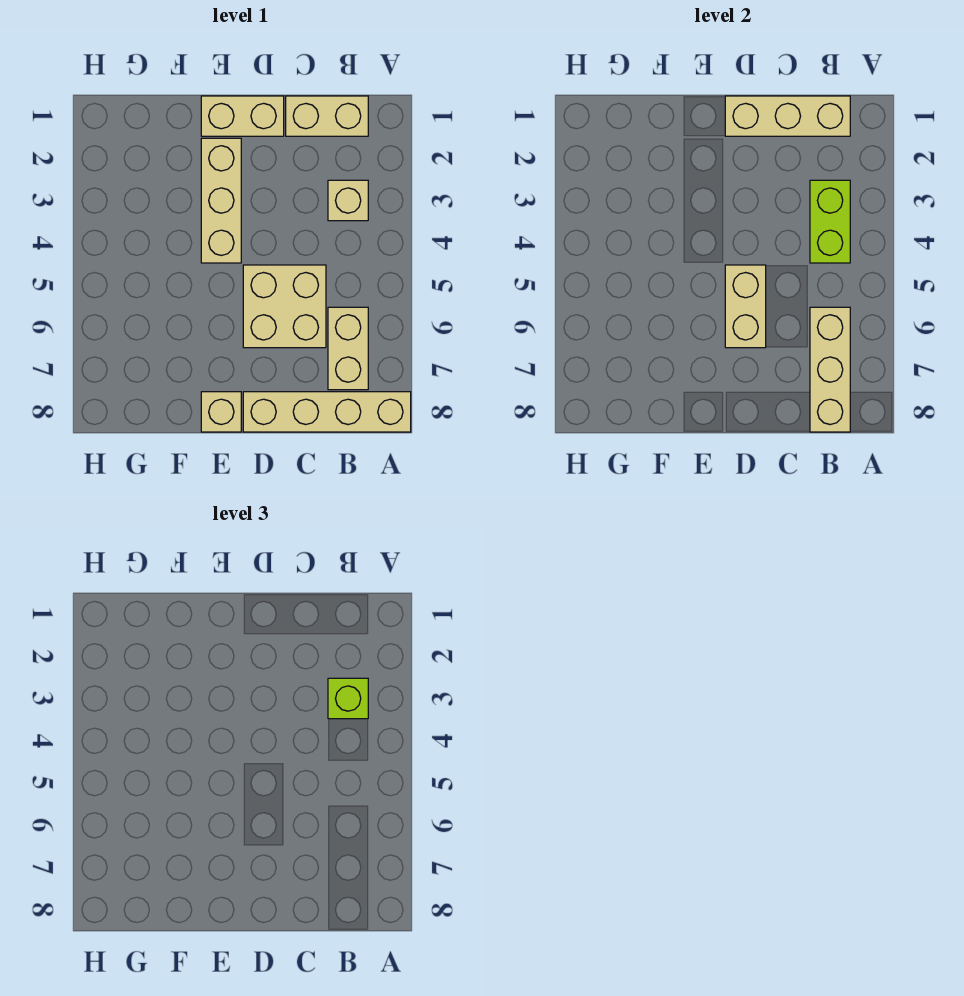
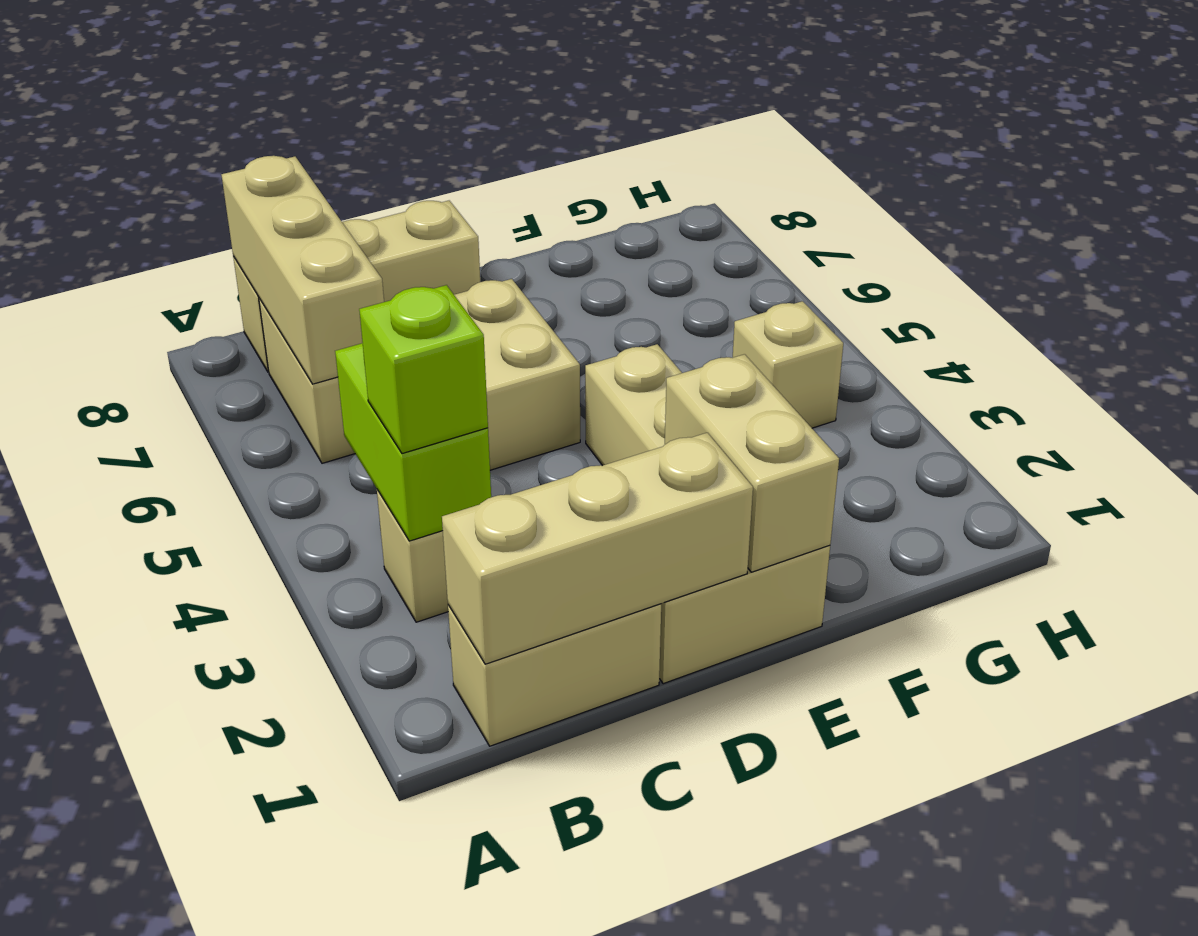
tan 1x4 brick [243,392,411,432] -> tan 1x3 brick [233,201,480,372]
tan 1x2 brick [725,265,766,348] -> tan 1x2 brick moved to [665,354,839,572]
tan 1x1 brick [201,392,241,432] -> tan 1x1 brick moved to [733,301,843,428]

